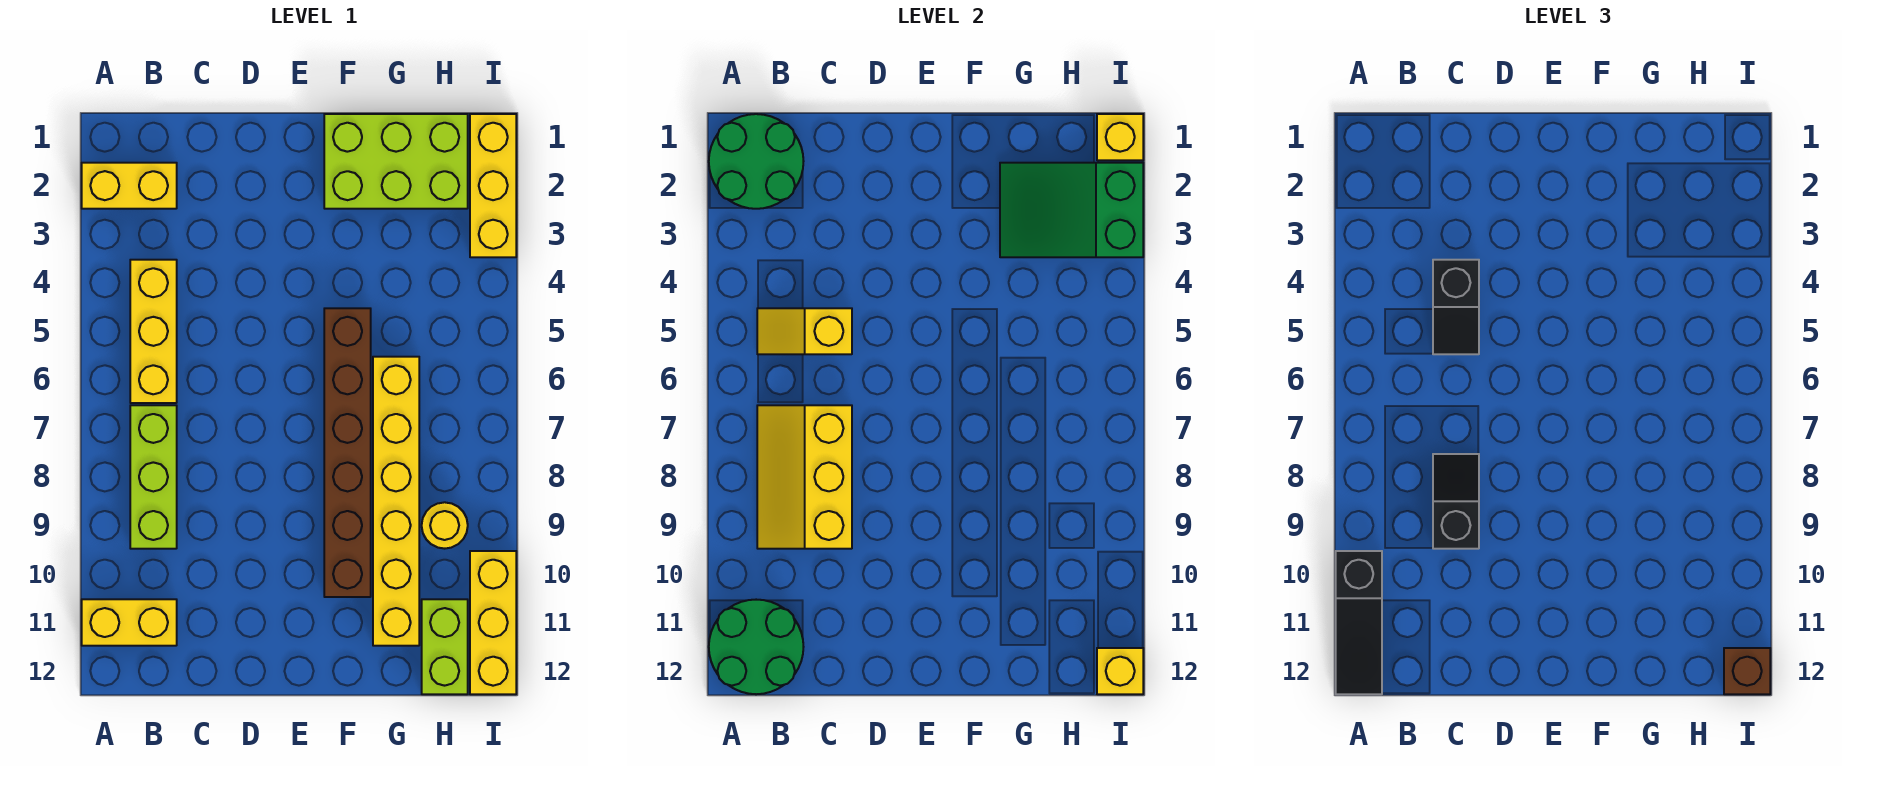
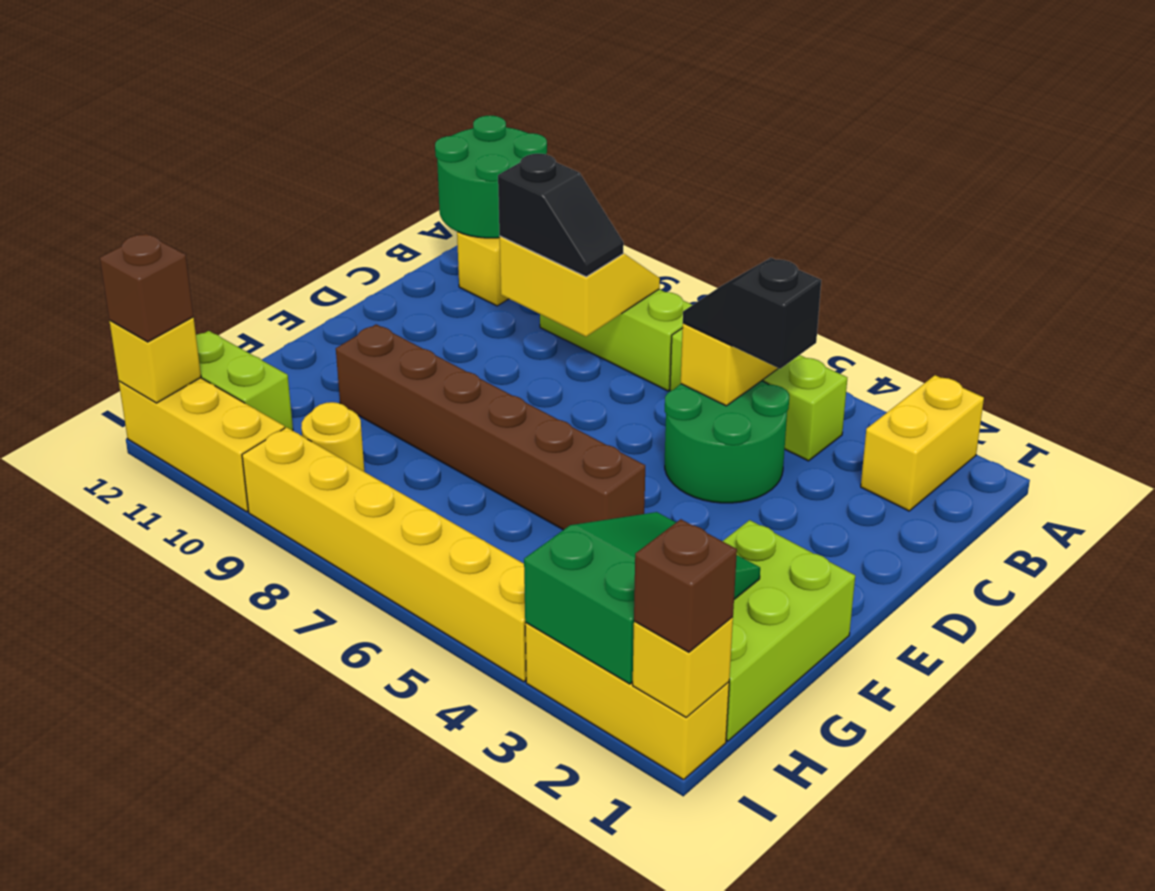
green 2x2 round brick [709,114,804,209] -> green 2x2 round brick moved to [665,381,789,503]
black 1x3 slope [1336,551,1382,694] -> none
yellow 1x3 brick [130,260,177,403] -> lime 1x3 brick [670,329,847,461]
yellow 2x3 slope [757,405,852,549] -> yellow 2x2 slope [500,236,660,337]
yellow 1x6 brick [373,357,419,646] -> yellow 1x6 brick moved to [242,427,526,682]
none -> brown 1x1 brick [634,519,737,652]

